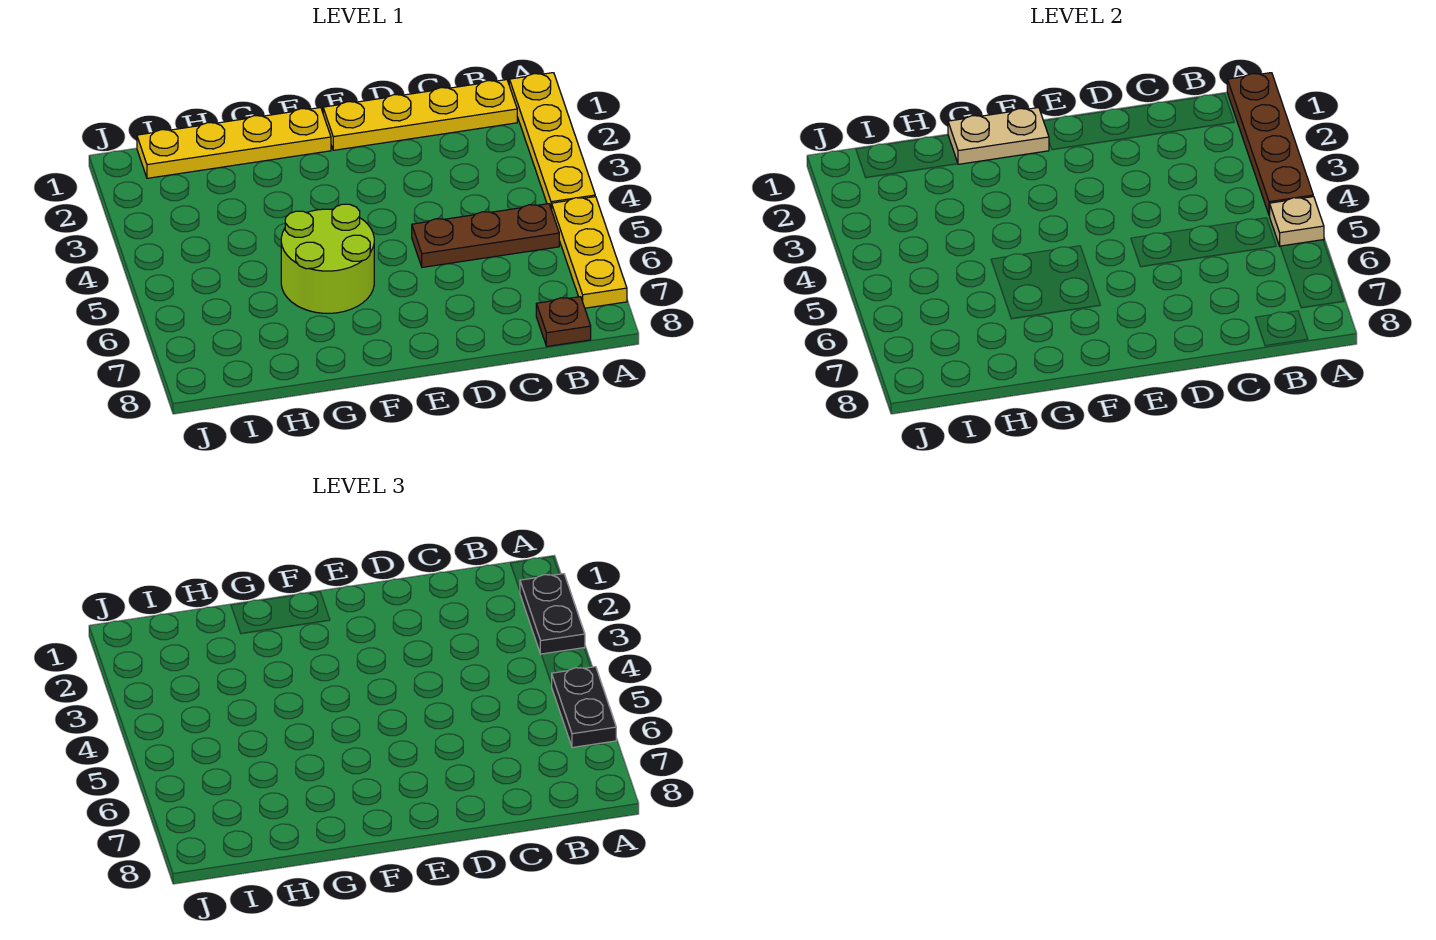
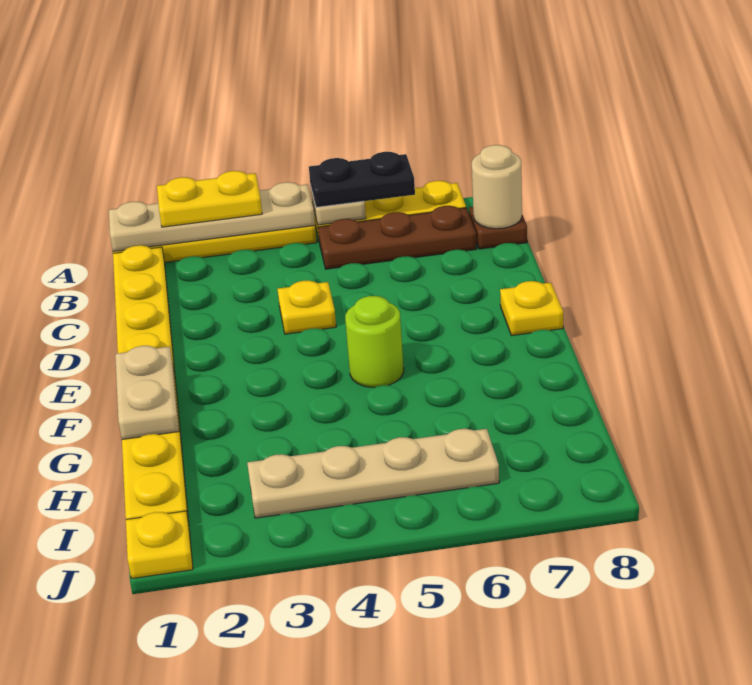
brown 1x4 plate [1227,73,1313,215] -> tan 1x4 plate [109,182,315,251]
black 1x2 plate [520,574,585,654] -> yellow 1x2 plate [157,171,262,227]
brown 1x3 plate [412,204,559,267] -> brown 1x3 plate turned to [318,206,477,269]
none -> tan 1x1 round brick [472,145,522,229]
none -> yellow 1x1 plate [278,280,336,334]
none -> yellow 1x1 plate [500,281,563,336]
lime 2x2 round brick [281,204,374,313] -> lime 1x1 round brick [345,296,404,387]
none -> tan 1x4 plate [247,429,499,518]
none -> yellow 1x1 plate [126,511,193,579]

